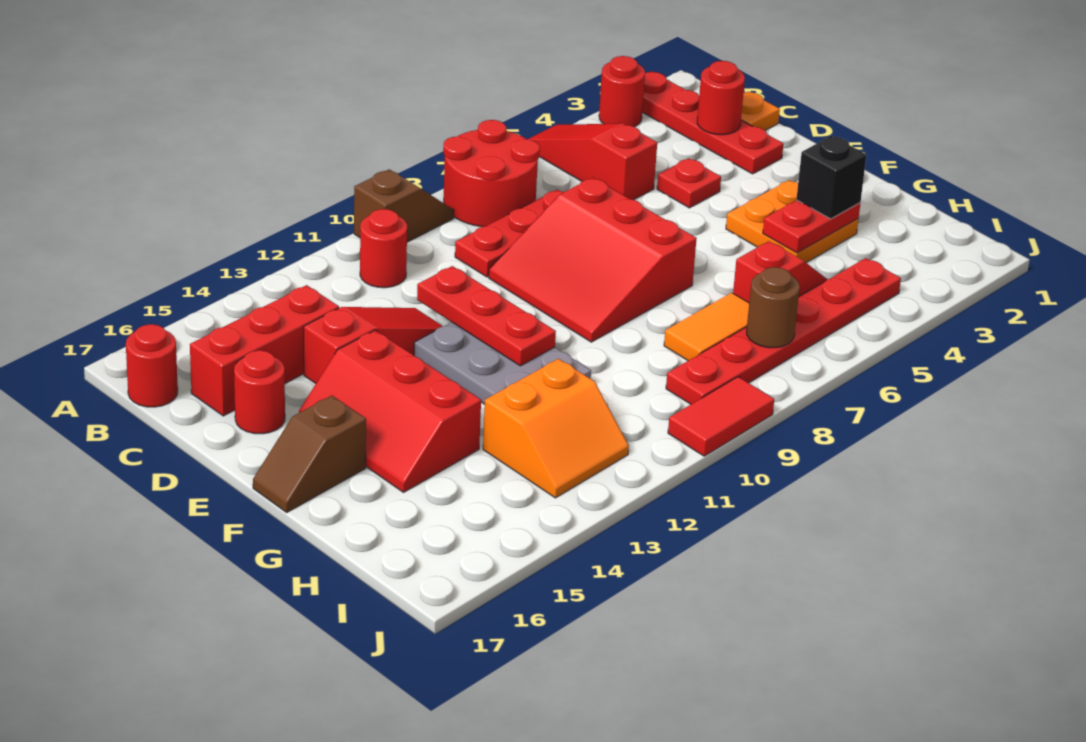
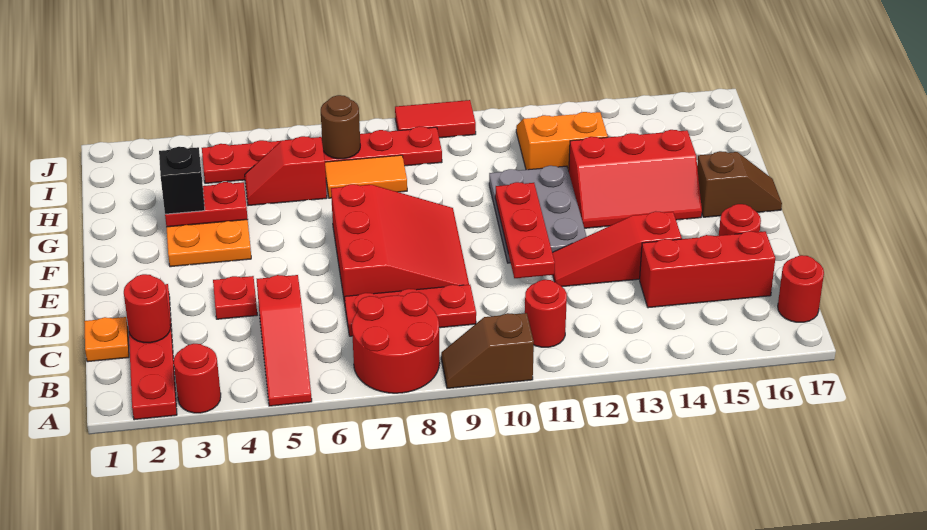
red 2x3 slope [299,330,481,492] -> red 2x3 slope turned to [569,130,702,228]

